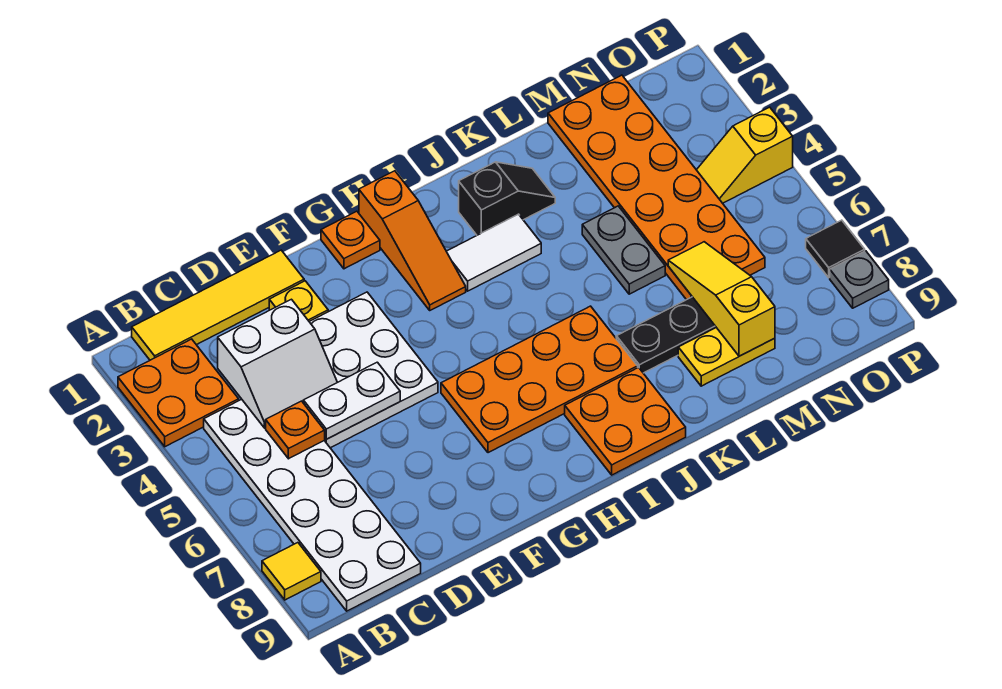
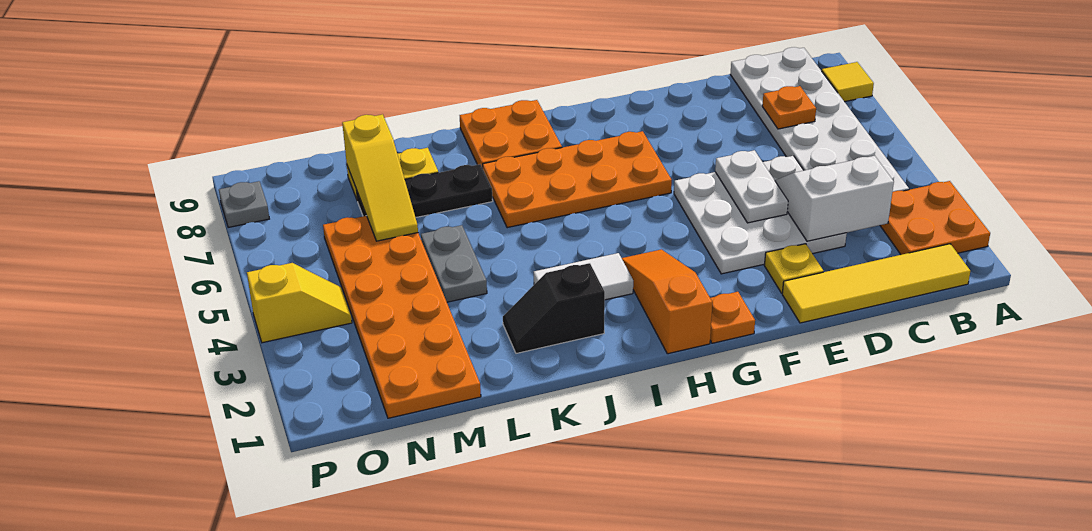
orange 1x1 plate [266,401,325,459] -> orange 1x1 plate moved to [762,86,816,129]
white 1x2 plate [303,362,400,439] -> white 1x2 plate turned to [715,150,788,223]
black 1x1 tile [806,220,865,278] -> none

